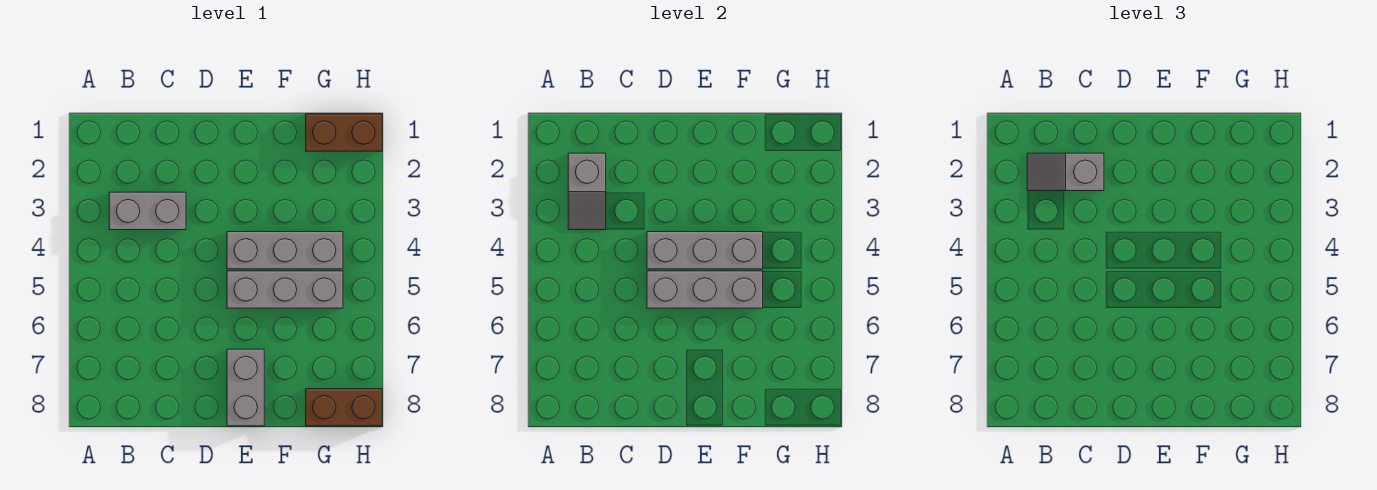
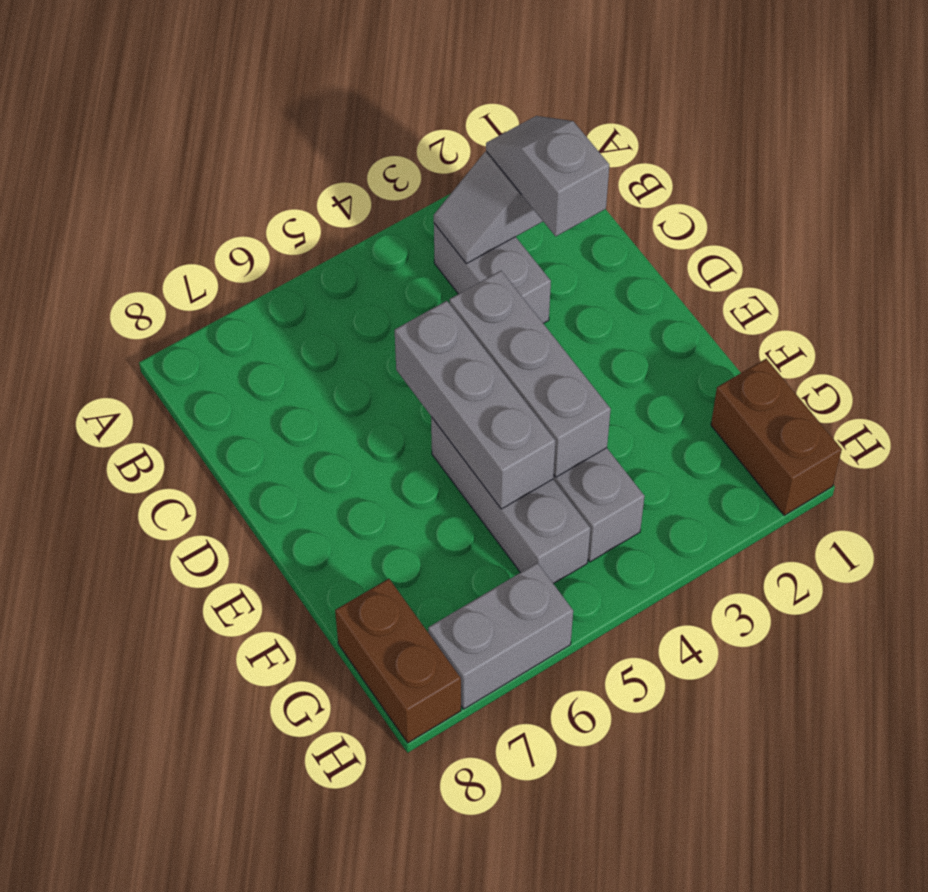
grey 1x2 brick [227,349,264,426] -> grey 1x2 brick moved to [428,563,573,709]

